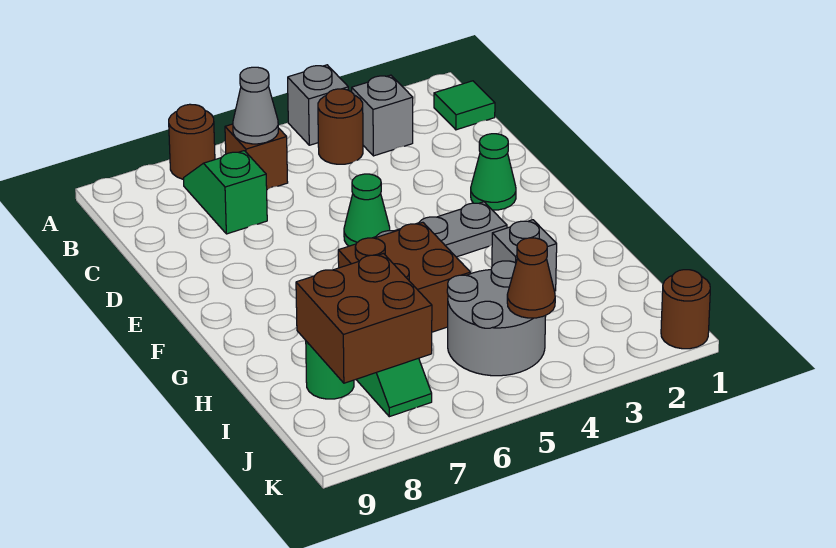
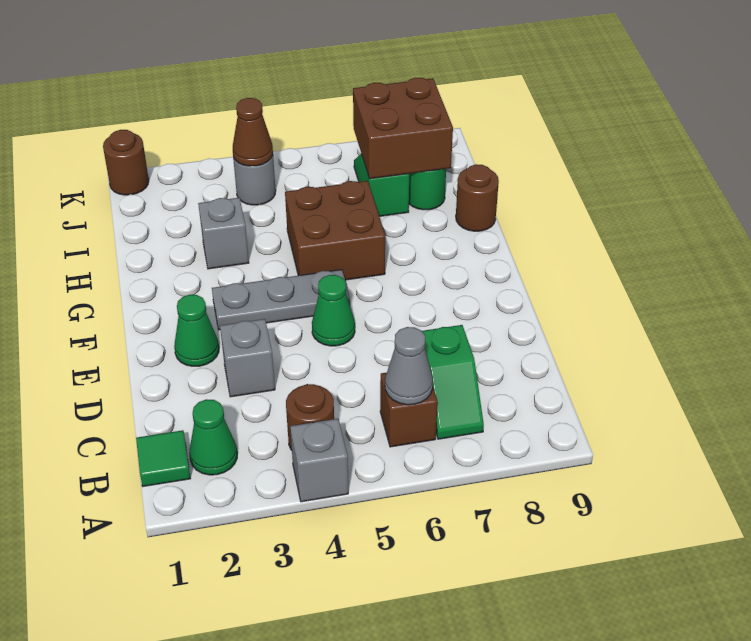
brown 1x1 round brick [169,104,215,179] -> brown 1x1 round brick moved to [456,164,499,231]
none -> green 1x1 cone [189,399,237,475]
grey 1x1 brick [352,75,413,156] -> grey 1x1 brick moved to [220,319,275,397]
grey 2x2 round brick [447,261,546,376] -> grey 1x1 round brick [233,156,276,205]

